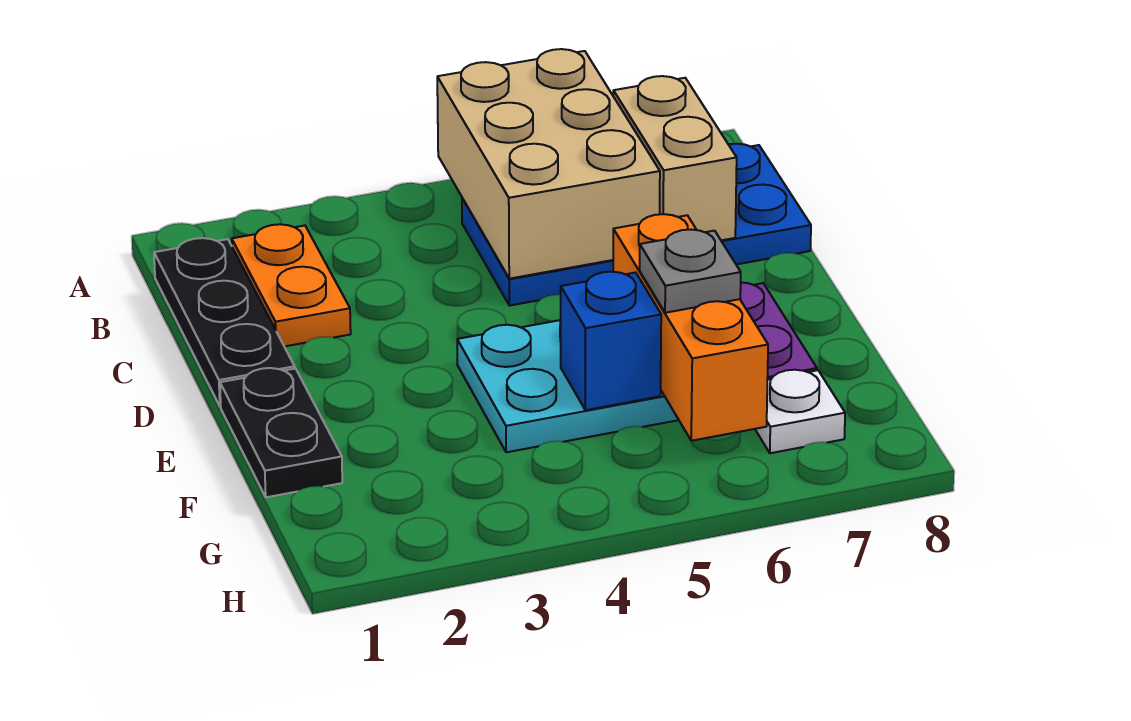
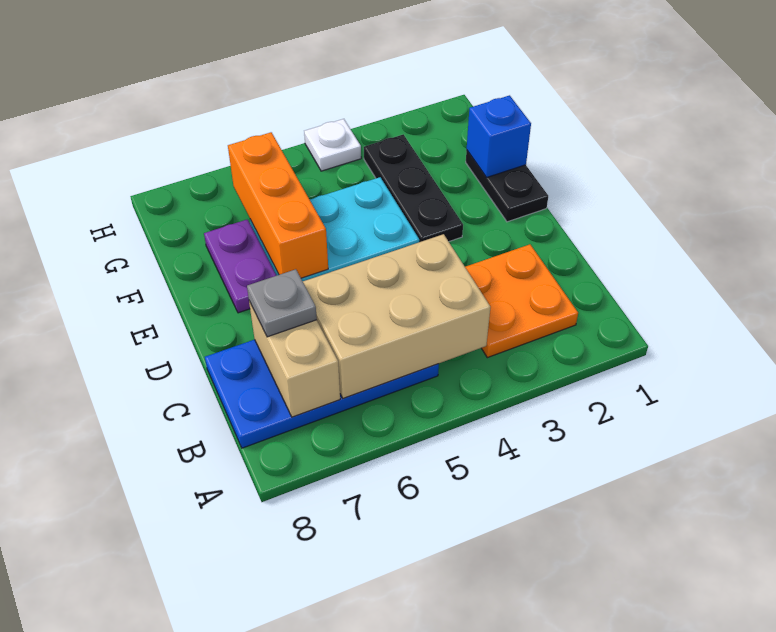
tan 2x3 brick [437,49,660,279] -> tan 2x3 brick turned to [303,234,490,399]
black 1x3 plate [154,238,295,406] -> black 1x3 plate moved to [364,134,463,242]
orange 1x2 plate [232,224,351,346] -> orange 2x2 plate [465,244,578,358]
blue 1x1 brick [561,272,661,410] -> blue 1x1 brick moved to [467,95,531,178]
grey 1x1 plate [640,230,741,313] -> grey 1x1 plate moved to [247,269,317,337]
white 1x1 plate [755,370,845,453] -> white 1x1 plate moved to [304,119,361,171]

